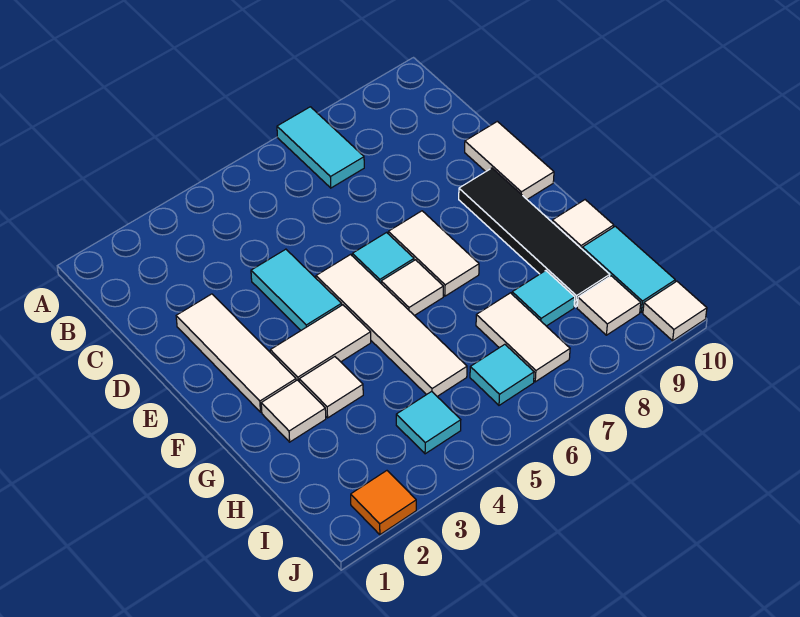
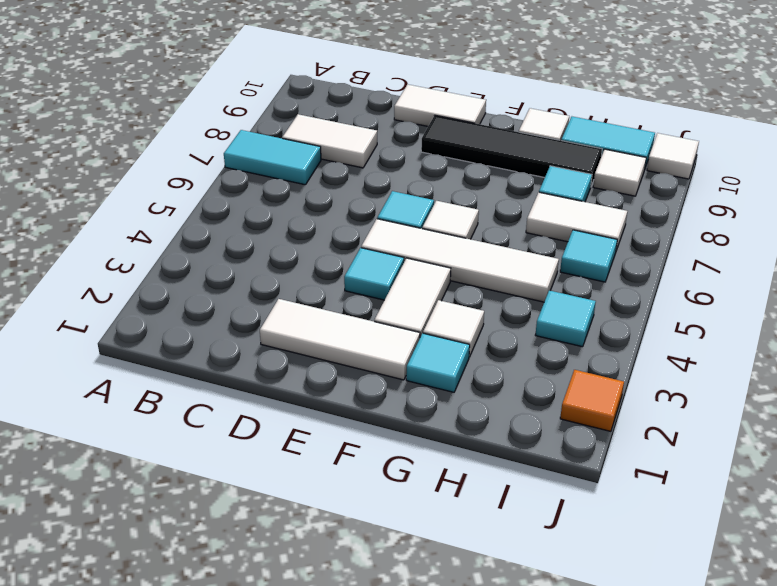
cyan 1x2 tile [251,249,342,330] -> cyan 1x1 tile [344,248,404,300]
white 1x2 tile [388,211,479,296] -> white 1x2 tile moved to [282,114,377,168]
white 1x1 tile [261,380,326,442] -> cyan 1x1 tile [406,333,470,392]

